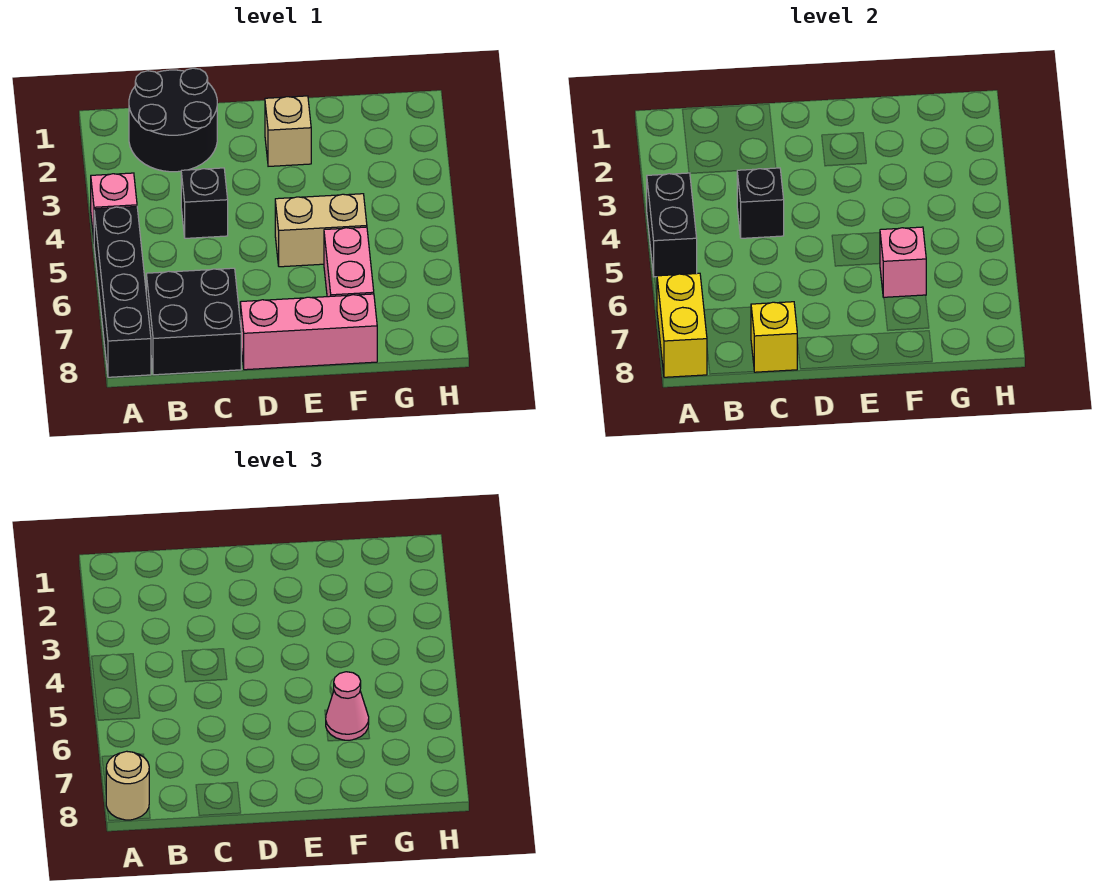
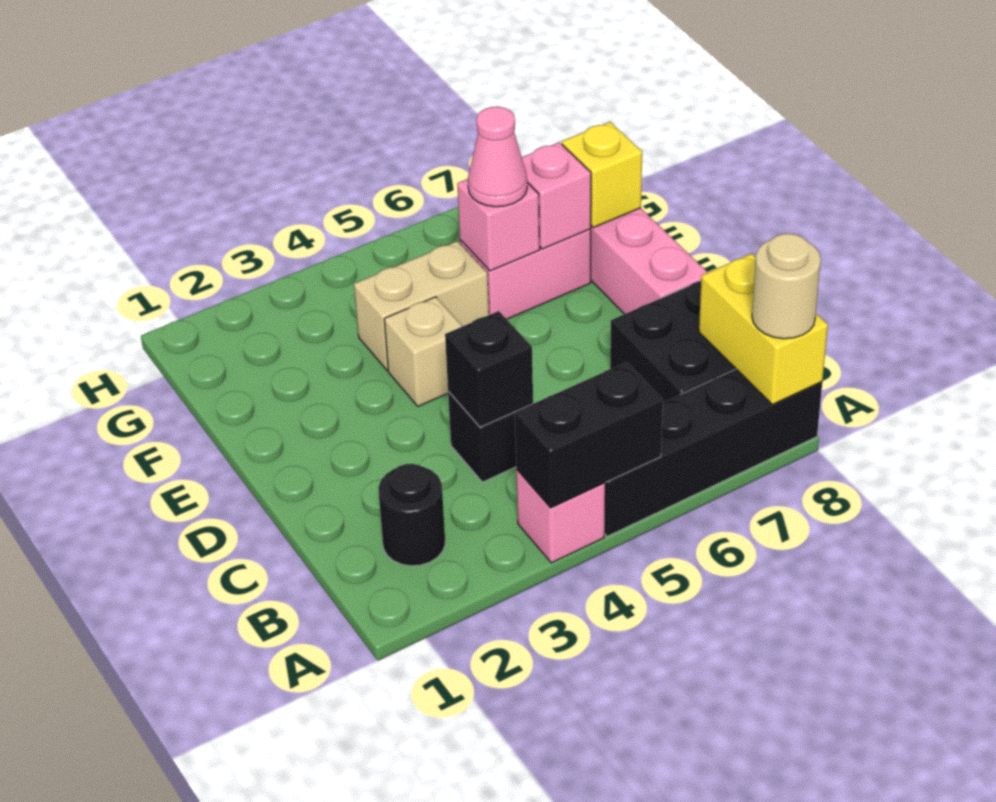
yellow 1x2 brick [657,273,707,377] -> yellow 1x2 brick turned to [699,253,828,405]
black 2x2 round brick [129,68,217,172] -> black 1x1 round brick [378,464,445,566]
yellow 1x1 brick [751,302,797,372] -> yellow 1x1 brick moved to [562,122,642,228]
tan 1x1 brick [265,96,311,166] -> tan 1x1 brick moved to [384,297,463,406]
tan 1x2 brick [275,194,367,267] -> tan 1x2 brick turned to [354,241,489,371]
none -> pink 1x1 brick [522,142,591,249]

